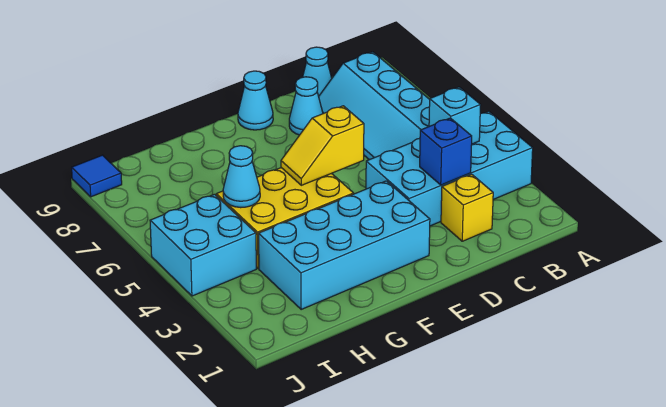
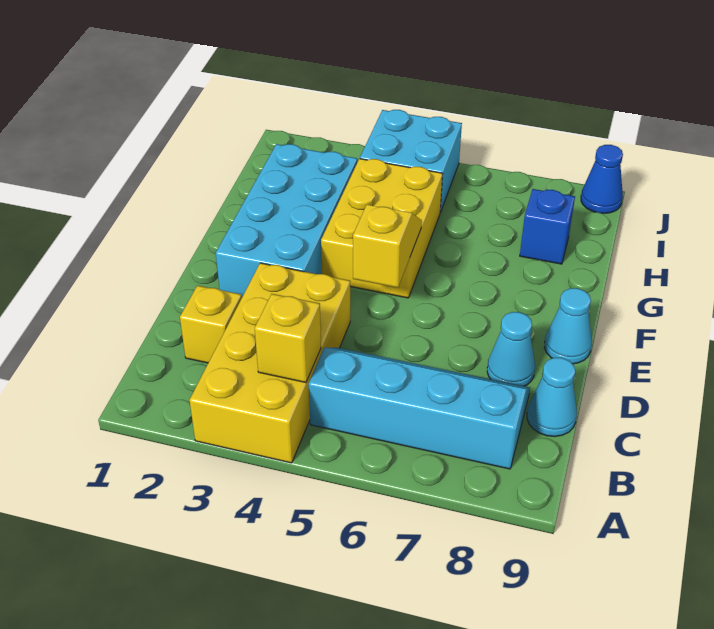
cyan 2x4 brick [366,111,533,226] -> yellow 2x4 brick [189,263,350,463]
cyan 1x1 brick [429,87,481,144] -> yellow 1x1 brick [255,294,321,383]
blue 1x1 brick [420,118,472,185] -> blue 1x1 brick moved to [520,189,575,264]
cyan 1x1 cone [223,146,260,208] -> none
blue 1x1 tile [72,155,122,197] -> blue 1x1 cone [581,145,623,213]

